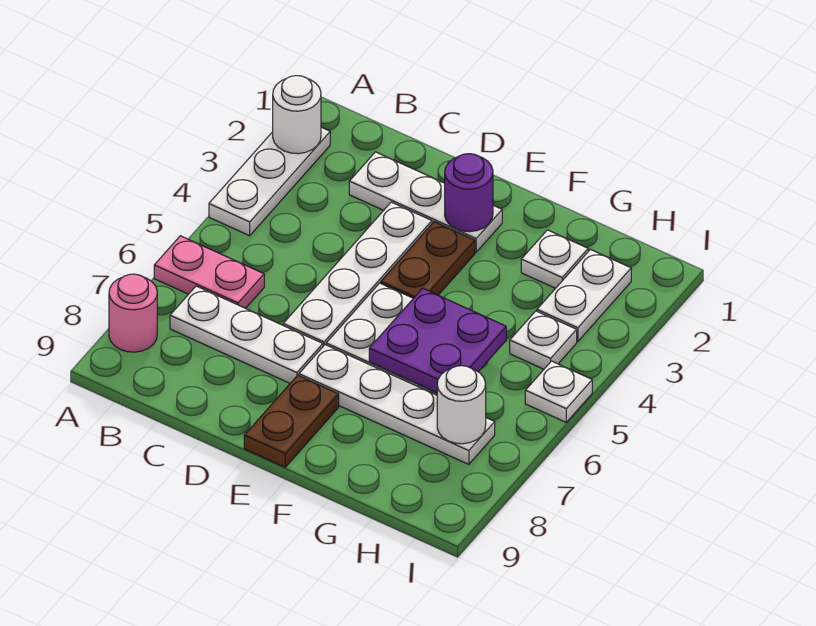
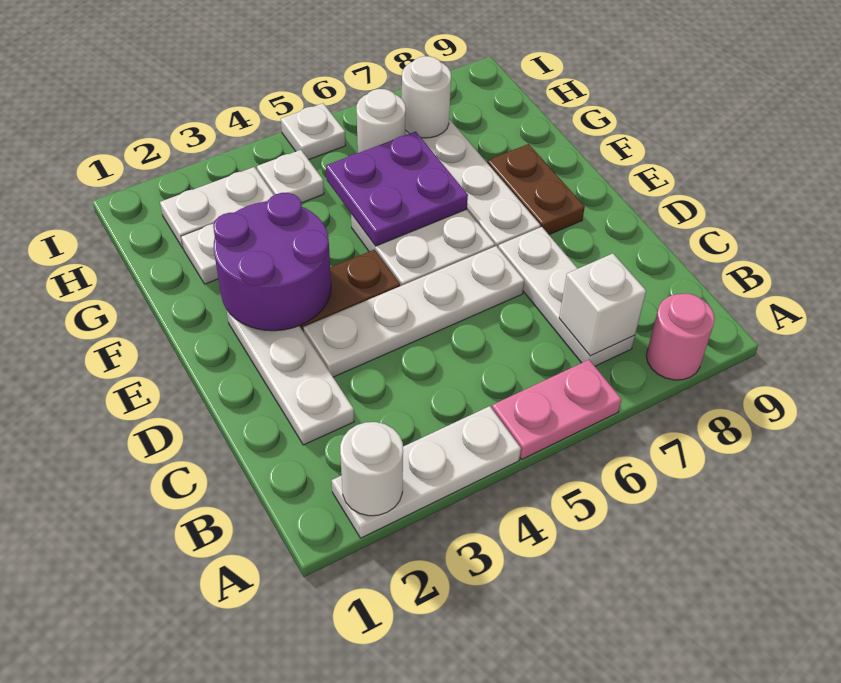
pink 1x2 plate [154,236,264,308] -> pink 1x2 plate turned to [492,360,622,459]
none -> white 1x1 brick [559,254,646,356]
purple 1x1 round brick [445,154,493,232] -> purple 2x2 round brick [213,193,331,331]
brown 1x2 plate [244,375,339,467] -> brown 1x2 plate turned to [487,144,585,235]
none -> white 1x1 round brick [356,89,406,153]

